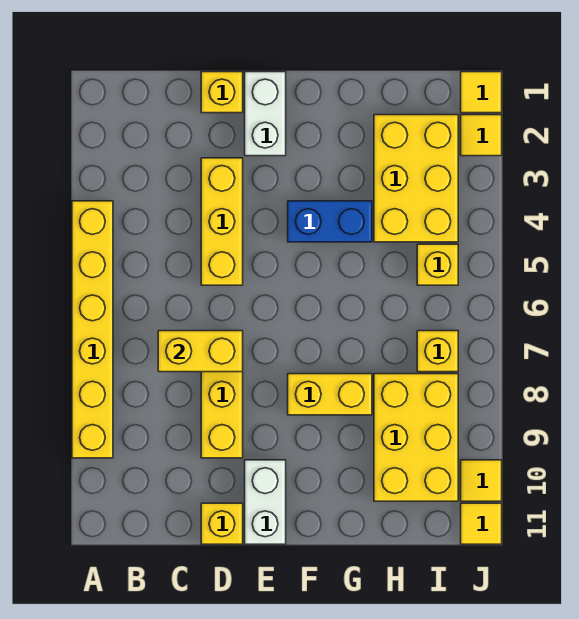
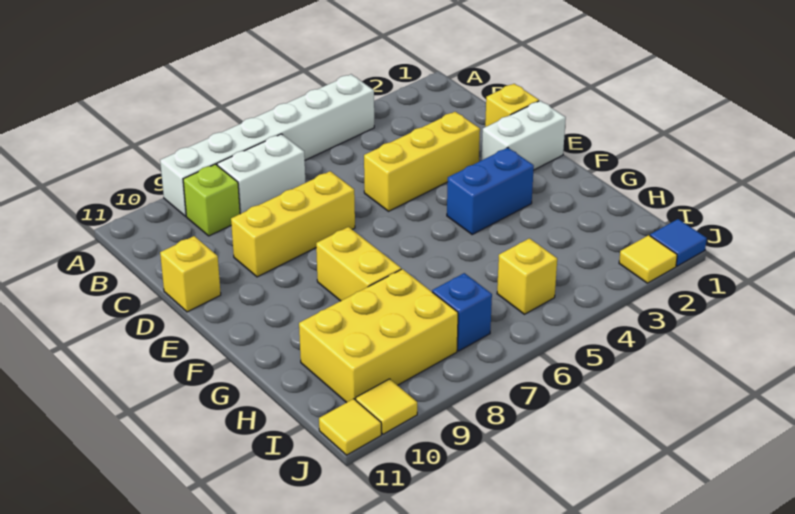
yellow 1x6 brick [72,201,113,458] -> white 1x6 brick [160,74,374,216]
none -> lime 1x1 brick [183,164,240,236]
yellow 1x2 brick [158,331,243,372] -> none
white 1x2 brick [245,460,286,544] -> white 1x2 brick moved to [217,134,305,214]
blue 1x2 brick [288,201,372,242] -> blue 1x2 brick turned to [447,148,534,235]
yellow 2x3 brick [374,115,458,242] -> none
yellow 1x1 brick [417,331,458,372] -> blue 1x1 brick [432,273,492,351]
yellow 1x1 tile [461,72,502,113] -> blue 1x1 tile [650,219,707,266]

